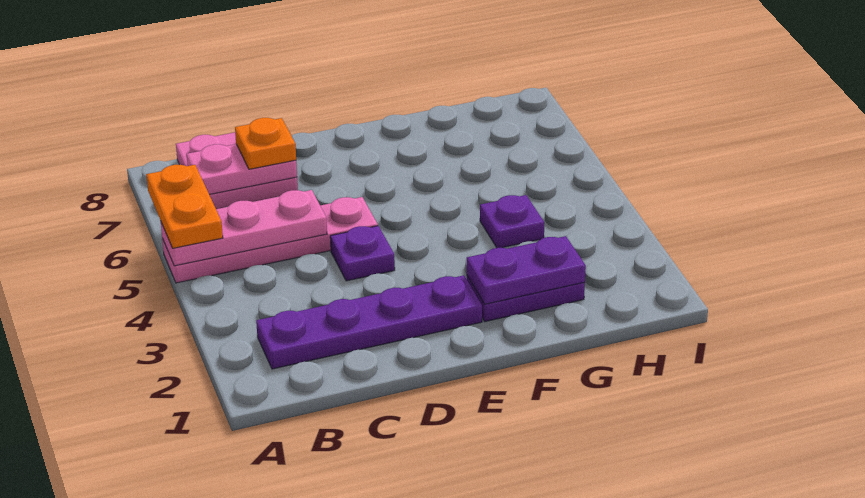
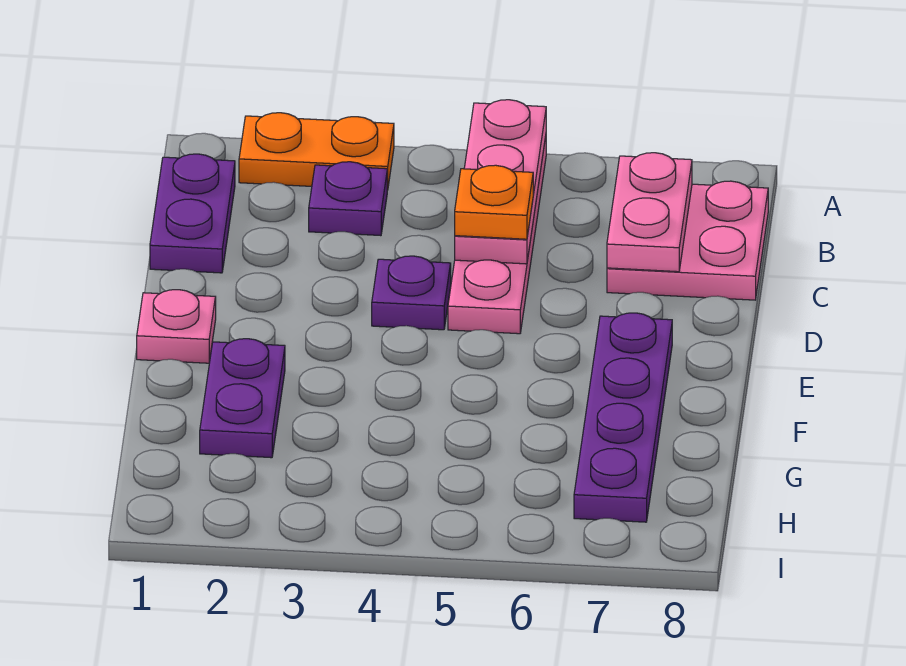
orange 1x2 plate [146,165,223,248] -> orange 1x2 plate moved to [239,113,394,190]
purple 1x4 plate [256,275,482,369] -> purple 1x4 plate moved to [574,313,672,522]
orange 1x1 plate [235,118,296,169] -> orange 1x1 plate moved to [455,165,533,239]
none -> pink 1x1 plate [137,290,216,363]
purple 1x2 plate [467,236,586,304] -> purple 1x2 plate moved to [150,154,235,273]
purple 1x1 plate [480,195,544,248] -> purple 1x1 plate moved to [309,162,387,236]

